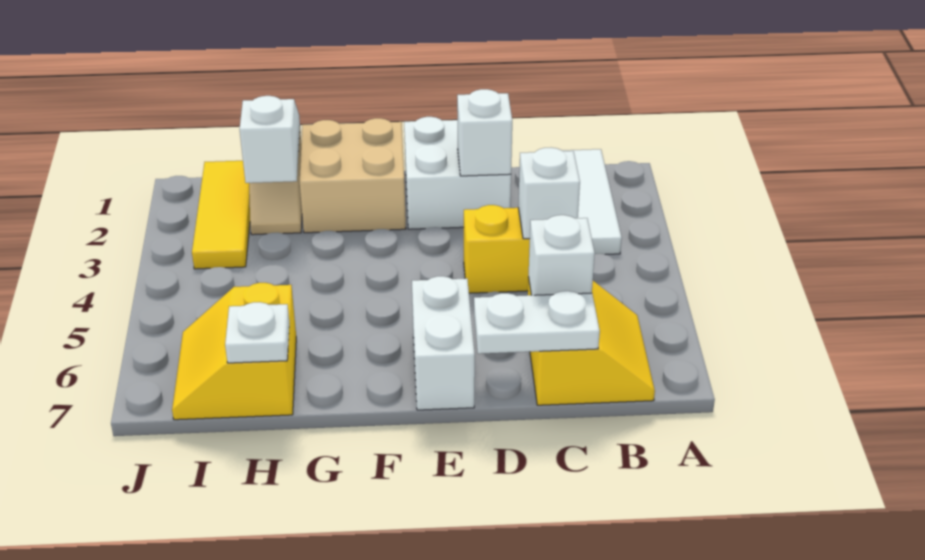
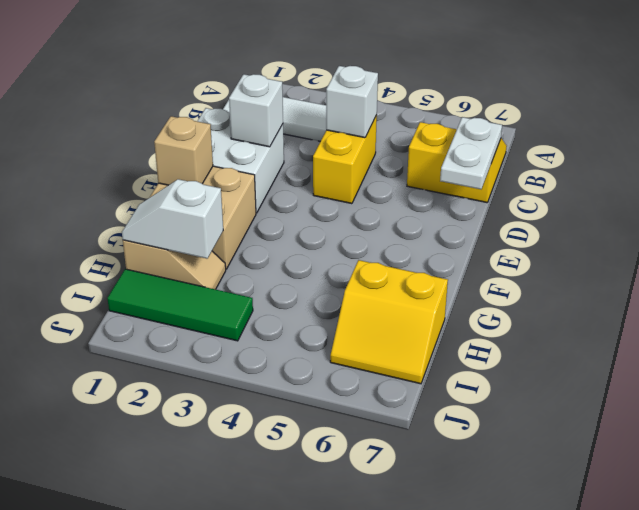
white 1x1 brick [529,215,595,295] -> none
white 1x2 brick [412,276,475,410] -> none
none -> tan 1x1 brick [154,116,213,185]
white 1x1 plate [225,302,289,363] -> none
yellow 1x3 tile [192,161,250,269] -> green 1x3 tile [107,269,253,341]

